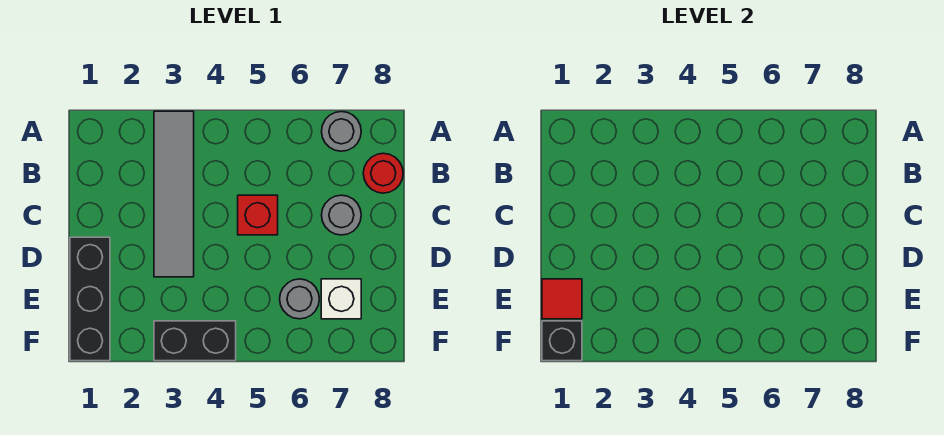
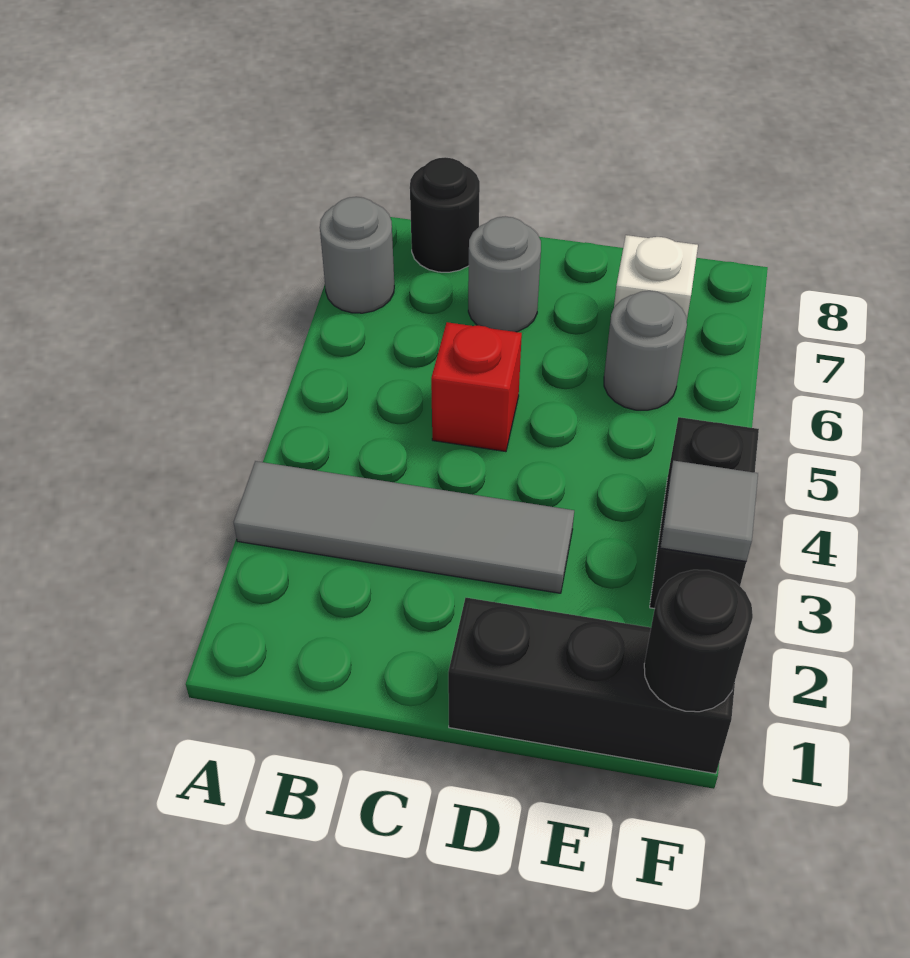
red 1x1 round brick [363,153,403,193] -> black 1x1 round brick [410,157,480,272]
red 1x1 tile [542,279,582,319] -> none
black 1x1 brick [542,321,582,361] -> black 1x1 round brick [644,570,753,712]
none -> grey 1x1 tile [660,461,758,561]

